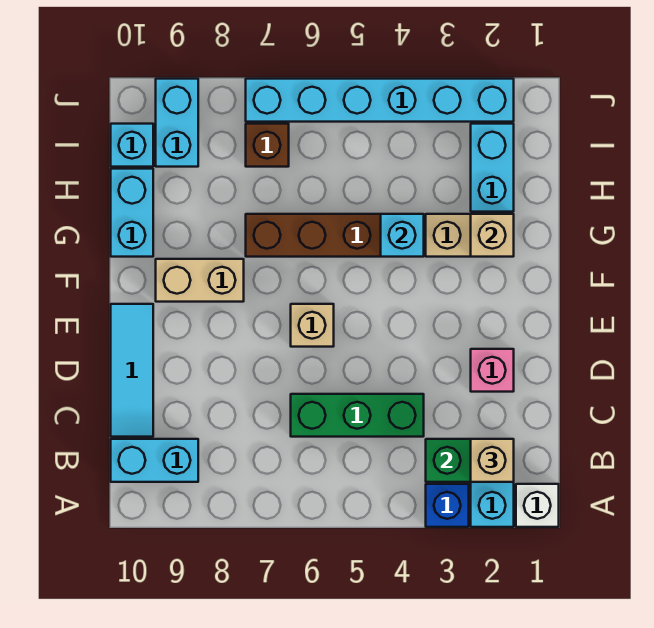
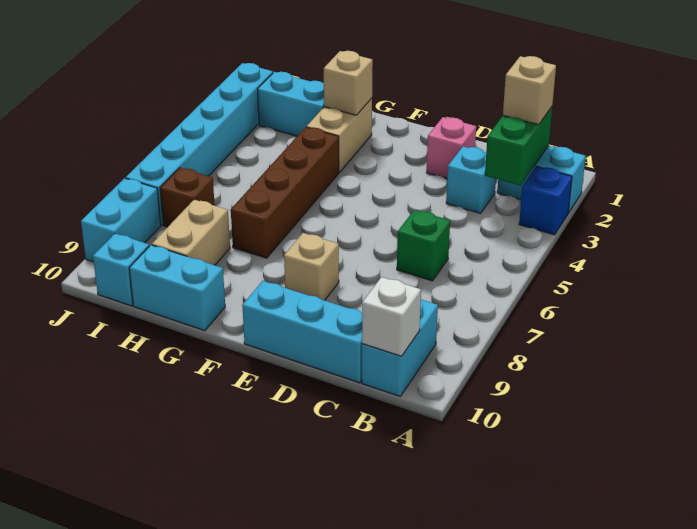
white 1x1 brick [516,484,559,527] -> white 1x1 brick moved to [362,277,421,356]
green 1x3 brick [291,394,424,437] -> green 1x1 brick [397,210,450,281]
cyan 1x3 tile [111,304,153,437] -> cyan 1x3 brick [242,281,362,383]
tan 1x1 brick [291,304,334,347] -> tan 1x1 brick moved to [284,233,339,300]
tan 1x2 brick [156,259,244,302] -> tan 1x2 brick moved to [152,200,230,265]
cyan 1x1 brick [381,214,424,257] -> cyan 1x1 brick moved to [446,146,496,213]
cyan 1x2 brick [156,79,198,167] -> cyan 1x2 brick turned to [81,178,161,262]

